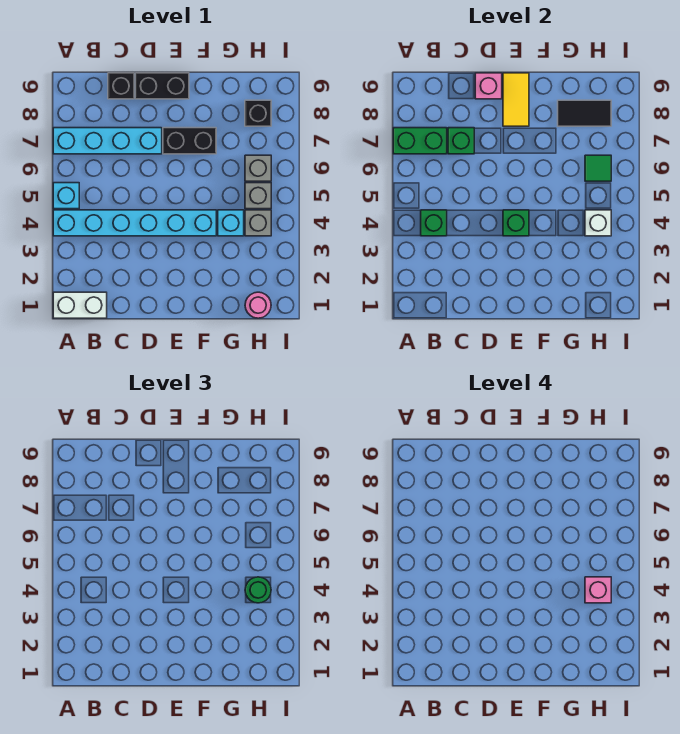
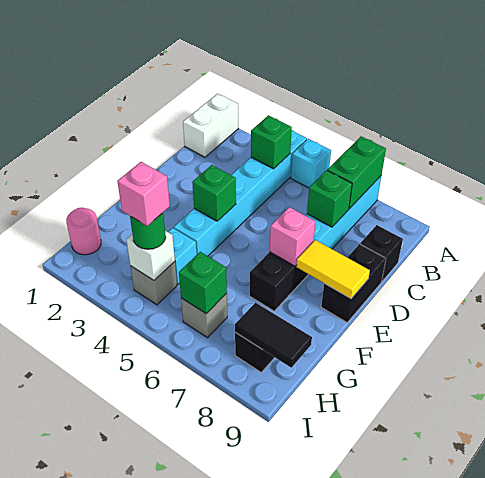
pink 1x1 brick [475,73,502,99] -> pink 1x1 brick moved to [270,207,315,266]
black 1x2 tile [558,100,611,126] -> black 1x2 tile turned to [235,303,312,367]
grey 1x1 brick [245,183,271,209] -> none
green 1x1 tile [585,155,611,181] -> green 1x1 brick [179,252,227,314]

